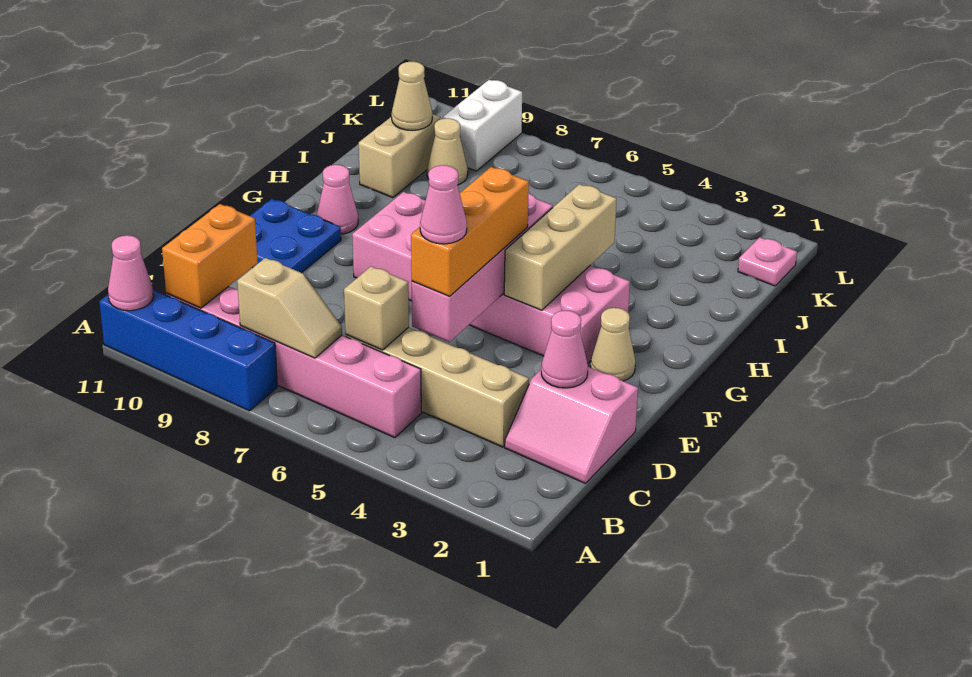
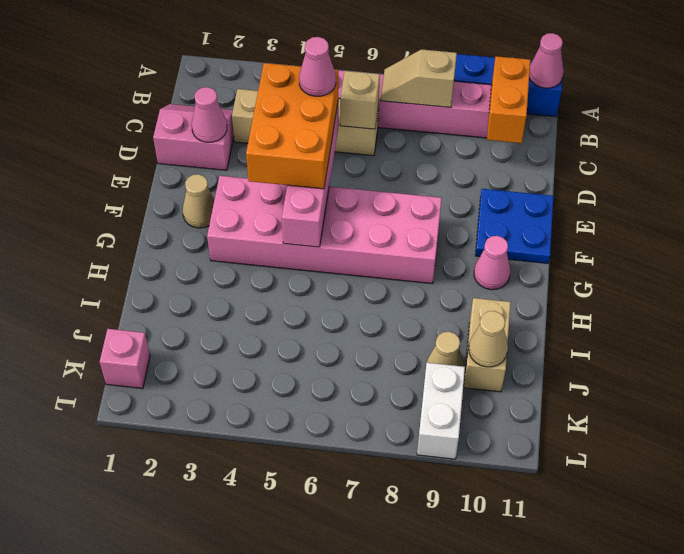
orange 1x3 brick [411,167,529,296] -> orange 2x3 brick [246,63,338,189]
tan 1x3 brick [504,184,617,310] -> none
pink 1x1 plate [738,237,797,286] -> pink 1x1 brick [100,329,150,388]

